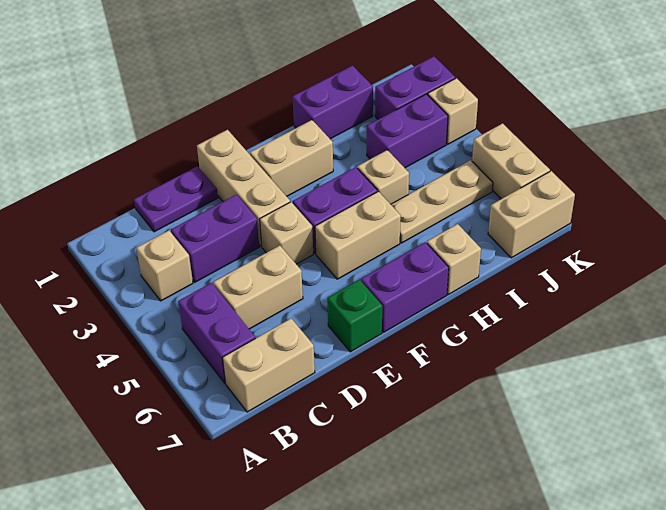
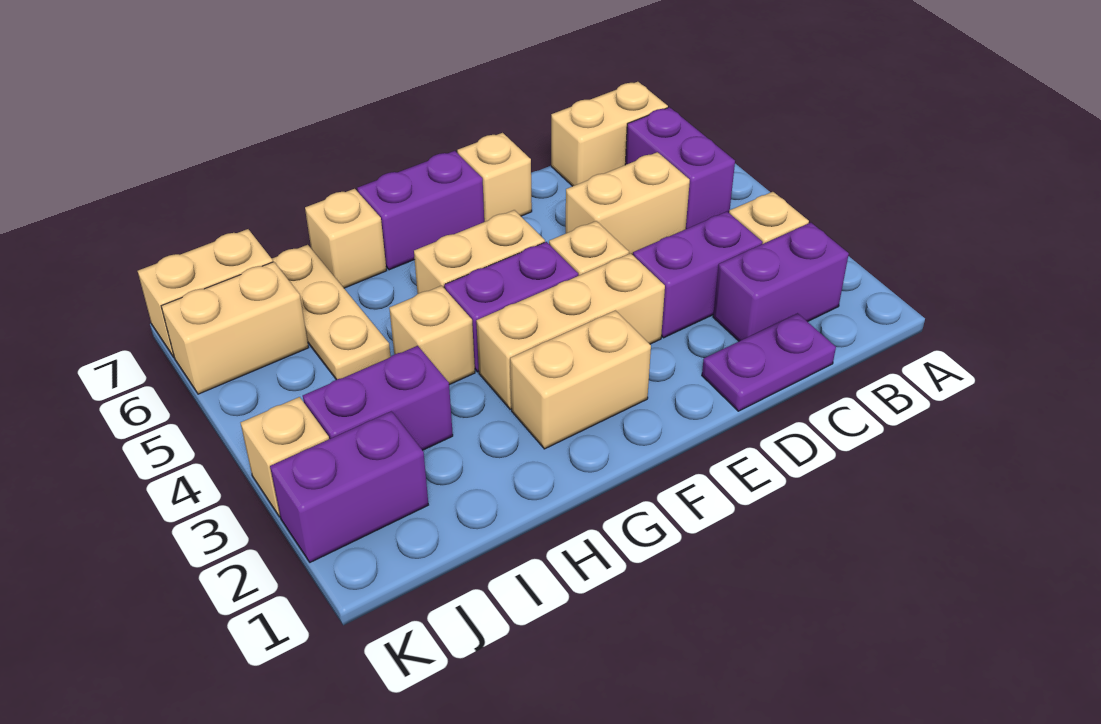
tan 1x3 brick [197,130,290,246] -> tan 1x3 brick turned to [476,253,665,409]
green 1x1 brick [327,280,382,352] -> tan 1x1 brick [457,133,532,222]
purple 1x2 brick [293,66,373,139] -> purple 1x2 brick moved to [713,223,849,341]
tan 1x3 plate [391,160,493,243] -> tan 1x3 plate turned to [272,245,391,380]
tan 1x2 brick [472,123,550,199] -> tan 1x2 brick turned to [161,262,308,394]

